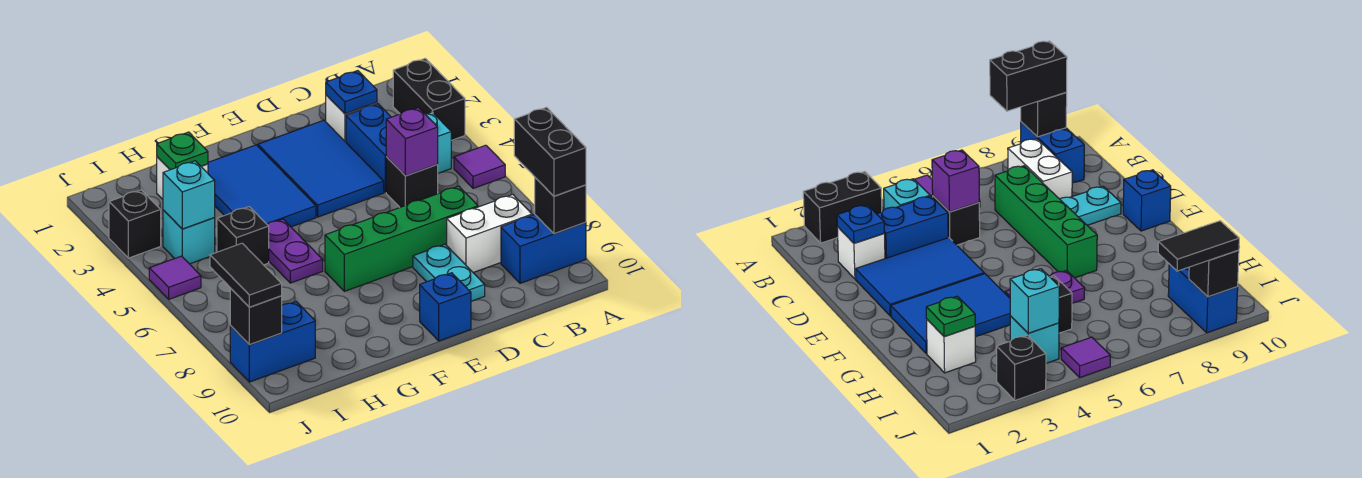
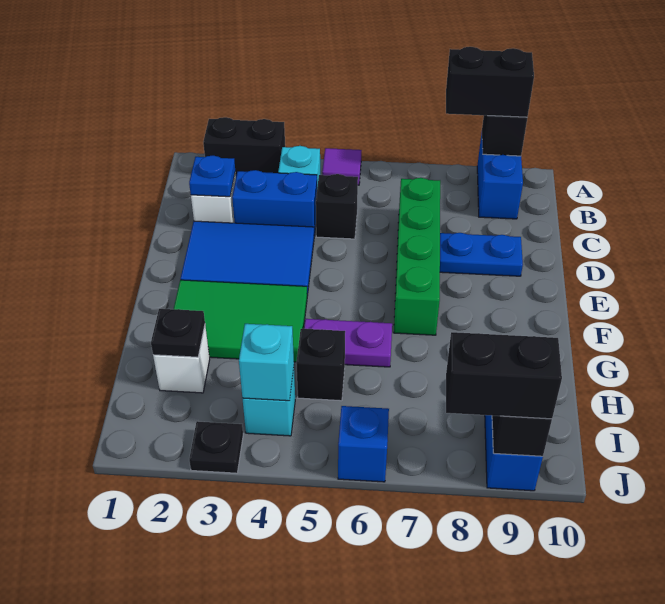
white 1x2 brick [447,195,532,273] -> none
purple 1x1 brick [386,108,438,176] -> none
cyan 1x2 plate [413,244,485,301] -> blue 1x2 plate [440,233,523,276]
blue 1x1 brick [420,273,471,341] -> blue 1x1 brick moved to [338,406,389,482]
blue 2x3 tile [208,145,316,227] -> green 2x3 tile [174,280,307,362]
green 1x1 plate [157,132,208,170] -> black 1x1 plate [151,309,205,357]
black 1x1 brick [109,190,161,258] -> black 1x1 plate [189,421,243,473]
purple 1x1 tile [149,256,201,299] -> none
black 1x2 tile [210,243,282,307] -> black 1x2 brick [446,332,562,419]

